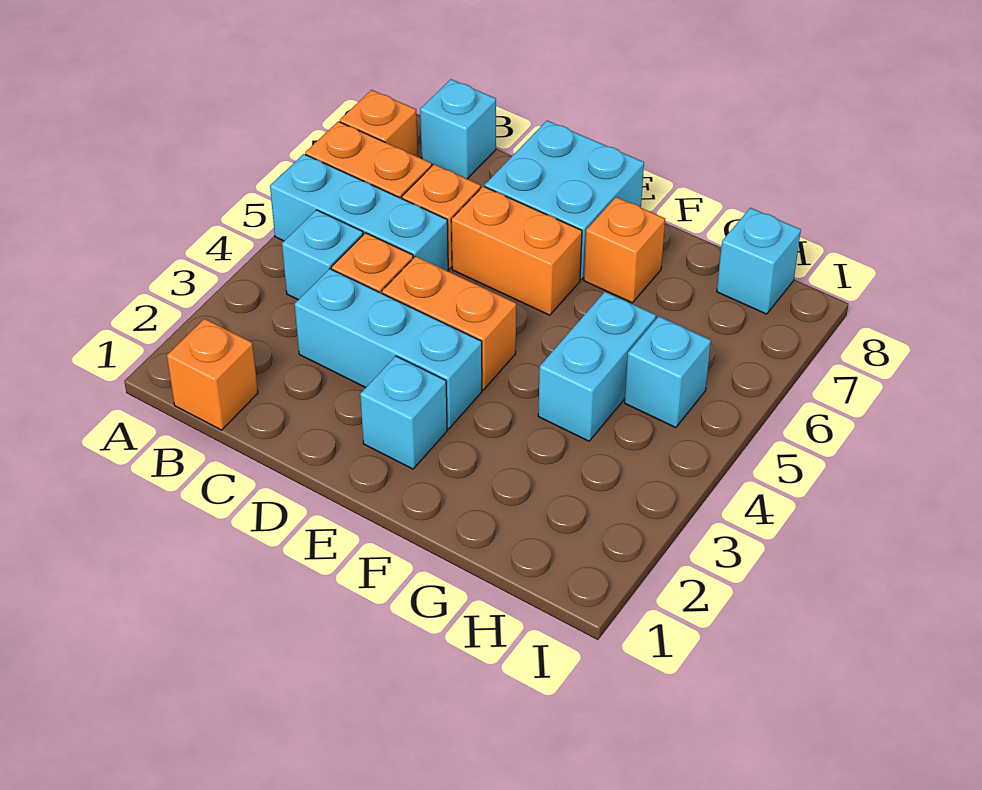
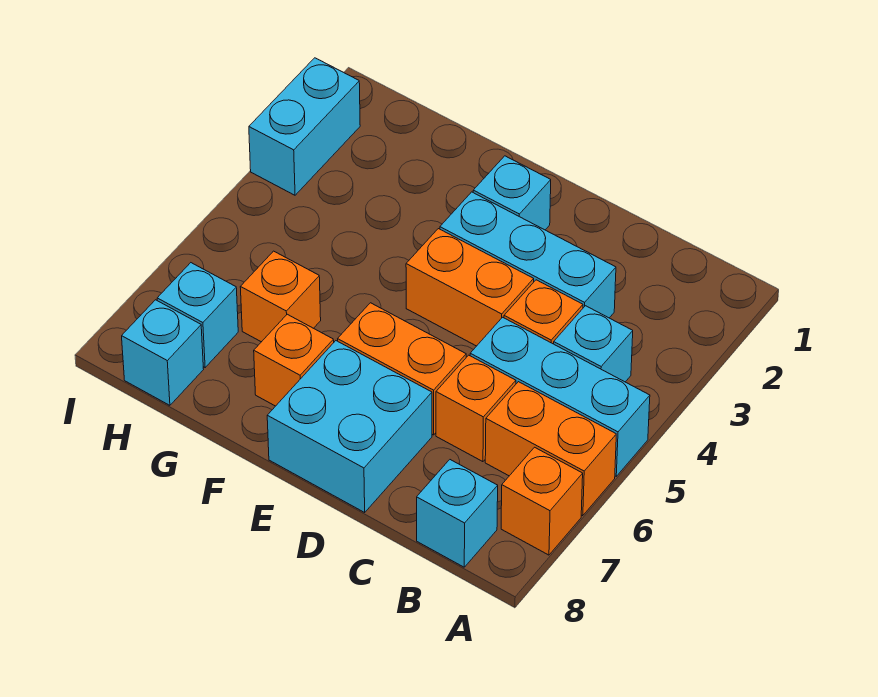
orange 1x1 brick [167,319,258,430] -> orange 1x1 brick moved to [240,251,321,342]
cyan 1x2 brick [538,292,656,441] -> cyan 1x2 brick moved to [249,58,360,195]
cyan 1x1 brick [625,316,711,428] -> cyan 1x1 brick moved to [157,263,238,367]

